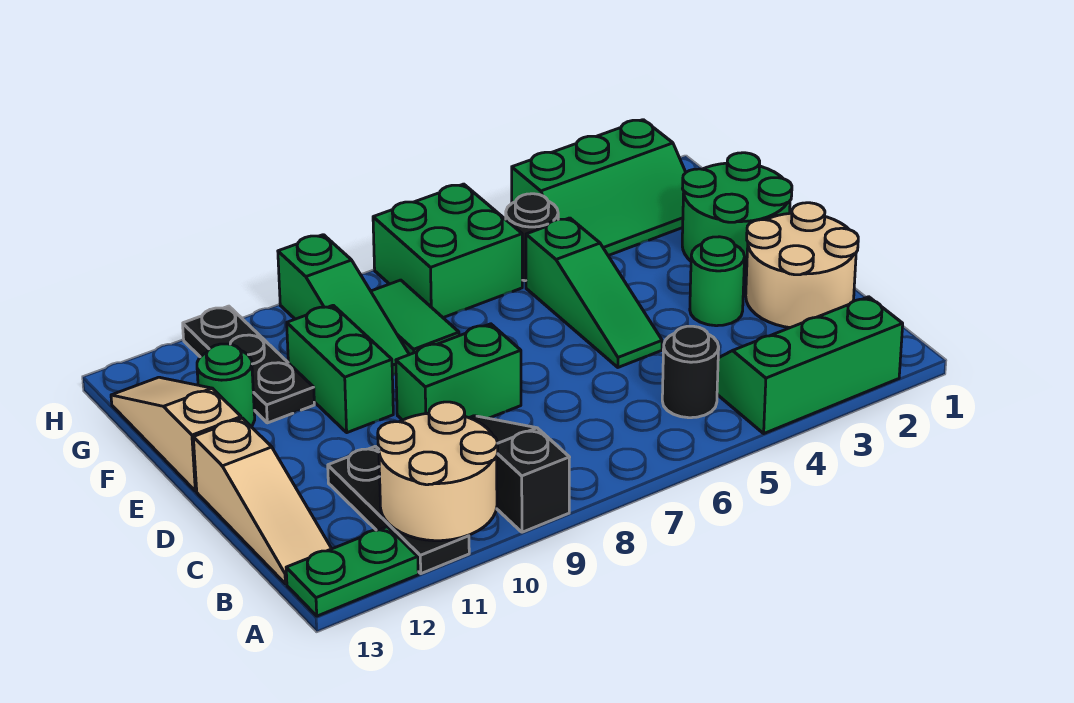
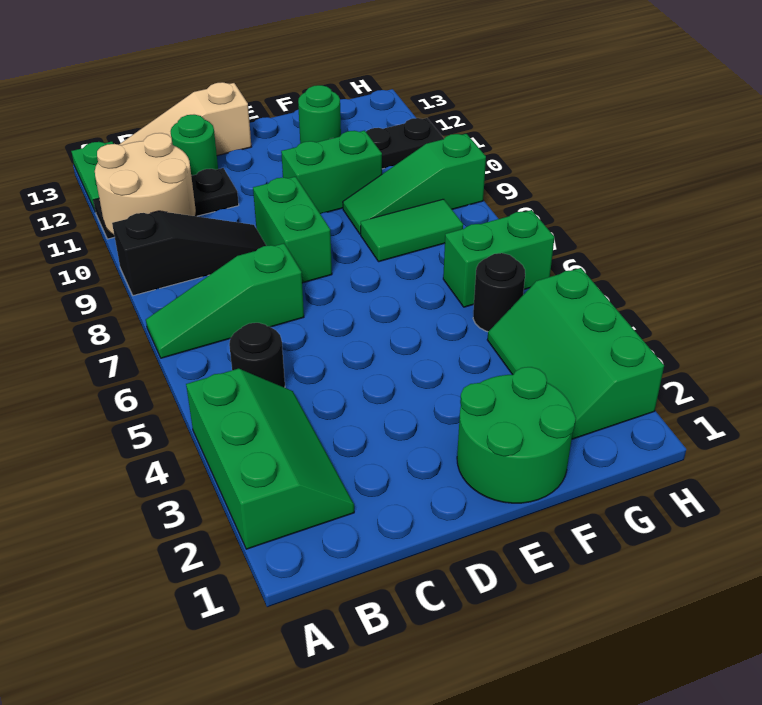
tan 2x2 round brick [746,203,858,328] -> none
green 1x1 round brick [690,237,745,326] -> green 1x1 round brick moved to [171,115,218,176]
green 1x3 slope [526,218,662,367] -> green 1x3 slope moved to [146,243,304,358]
tan 1x3 slope [111,377,241,491] -> none
green 2x2 brick [373,184,522,318] -> green 1x2 brick [443,210,554,307]

